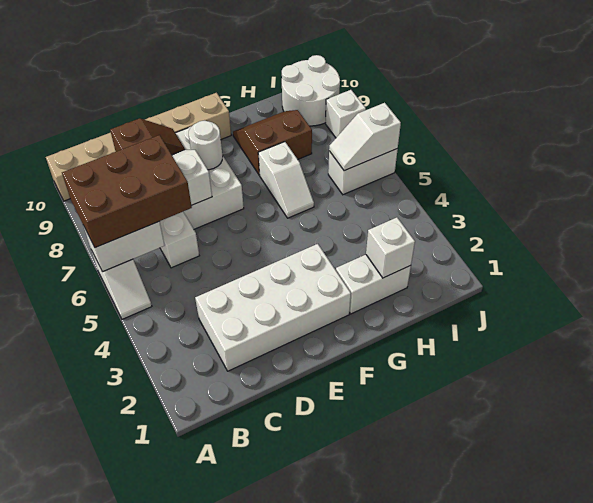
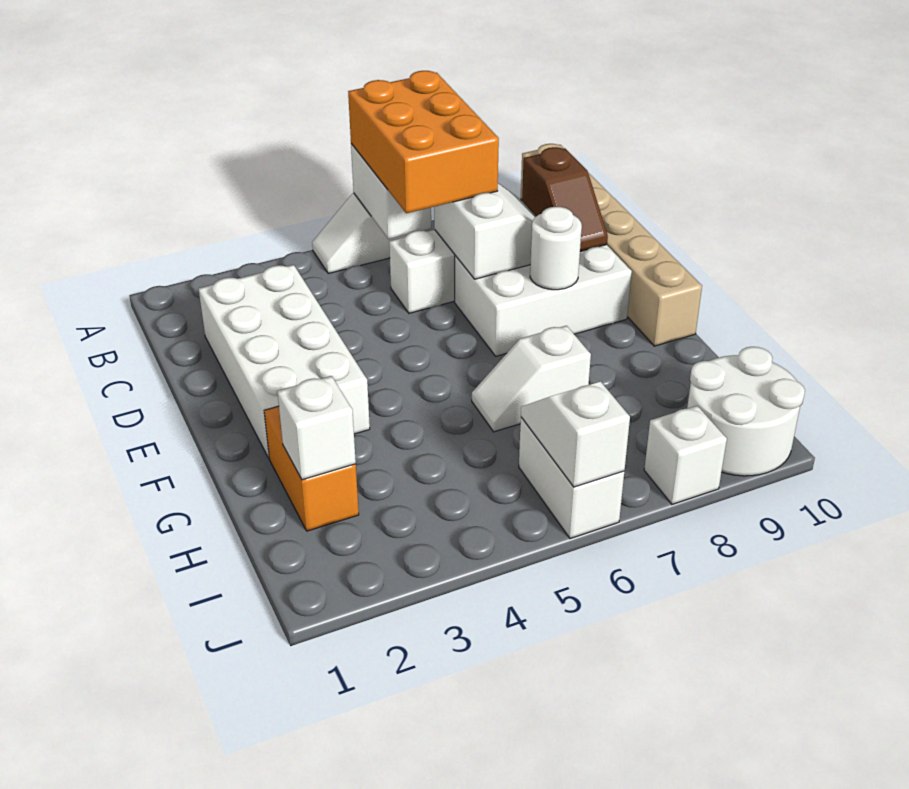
brown 2x3 brick [62,135,192,248] -> orange 2x3 brick [348,71,499,213]
white 1x2 brick [336,255,411,314] -> orange 1x2 brick [264,406,359,531]
brown 2x2 slope [233,110,312,175] -> none

